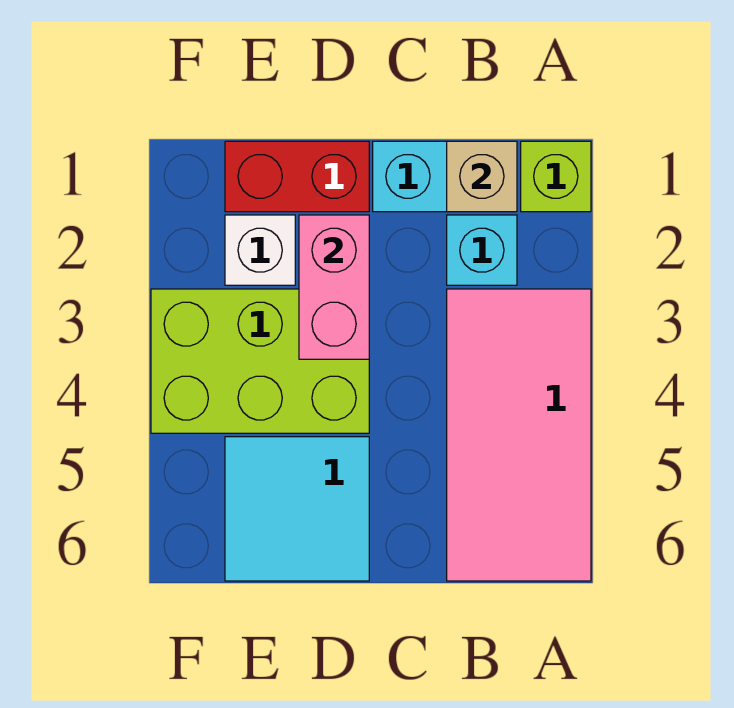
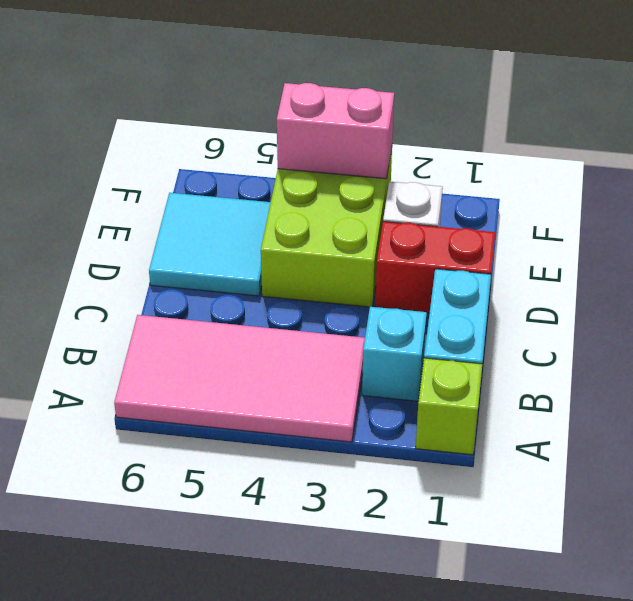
tan 1x1 brick [447,141,517,212] -> none
red 1x2 brick [225,141,369,212] -> red 1x2 brick turned to [375,222,495,313]
pink 1x2 brick [299,215,369,359] -> pink 1x2 brick moved to [277,83,394,179]

